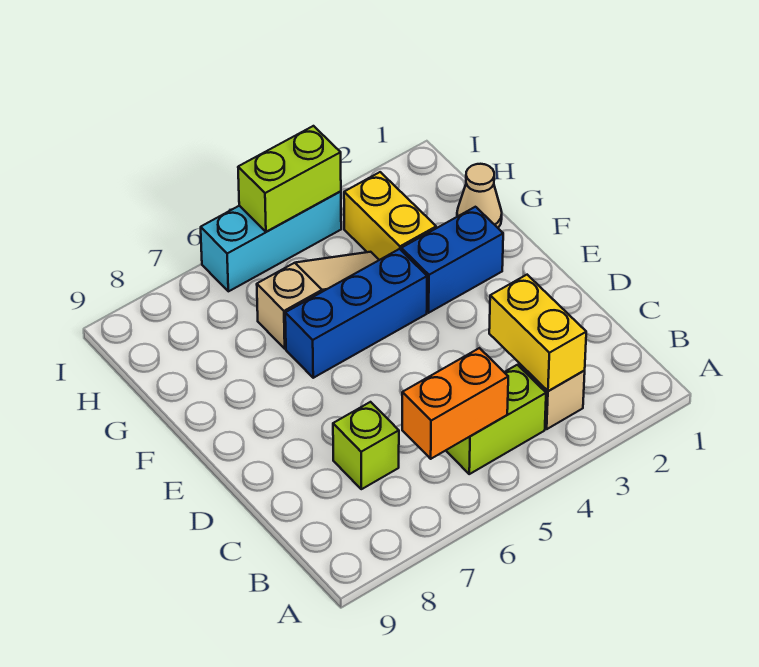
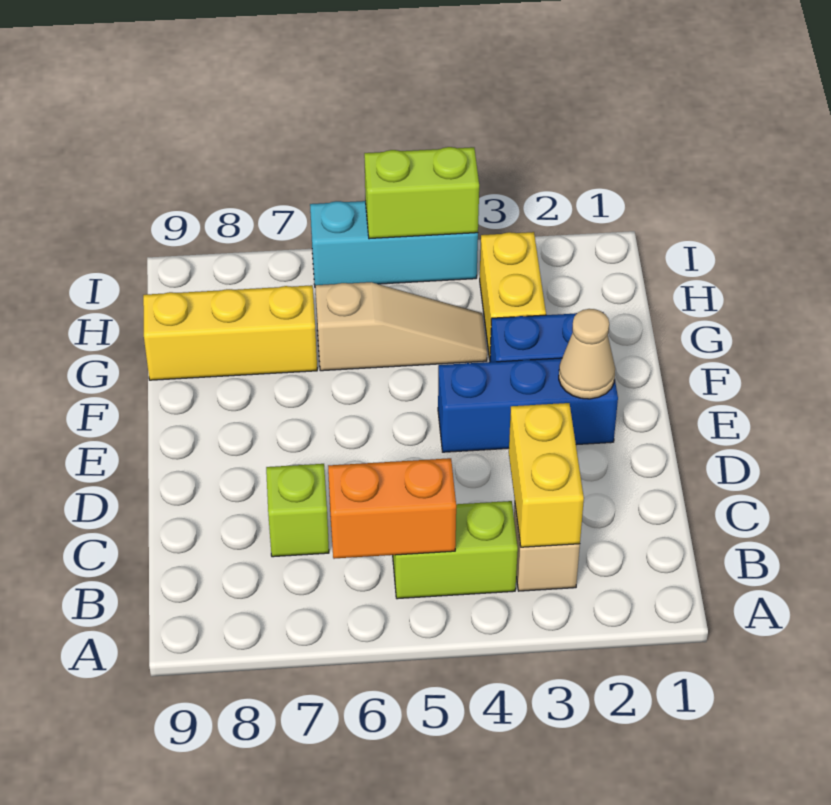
blue 1x3 brick [285,249,427,378] -> blue 1x3 brick moved to [438,358,618,452]
tan 1x1 cone [457,164,502,228] -> tan 1x1 cone moved to [559,309,615,399]
none -> yellow 1x3 brick [143,285,317,380]

